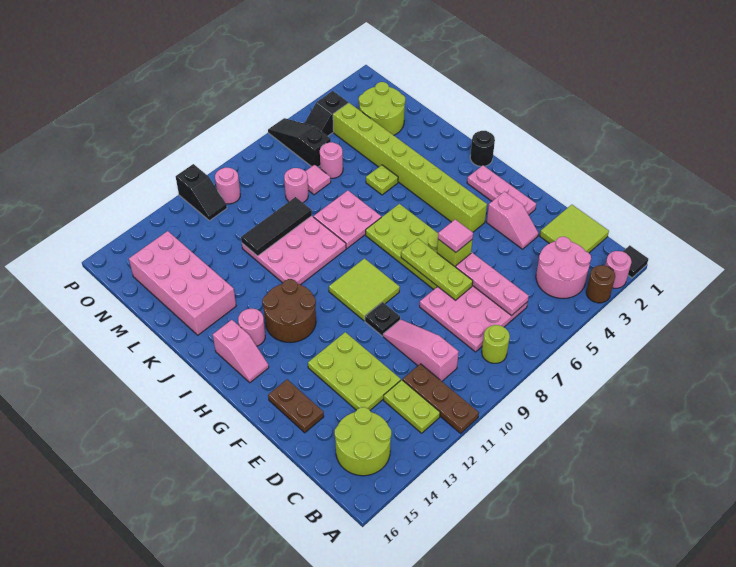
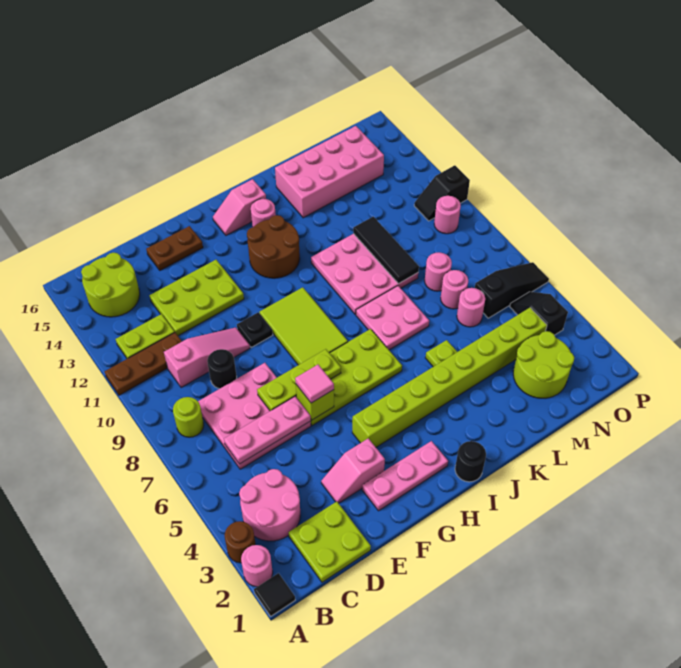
lime 2x2 tile [540,205,609,253] -> lime 2x2 plate [289,502,371,582]
none -> black 1x1 round brick [207,349,237,389]
lime 2x2 tile [329,258,400,321] -> lime 2x3 tile [260,287,348,365]
pink 1x1 tile [305,165,331,195] -> pink 1x1 round brick [441,270,468,309]

